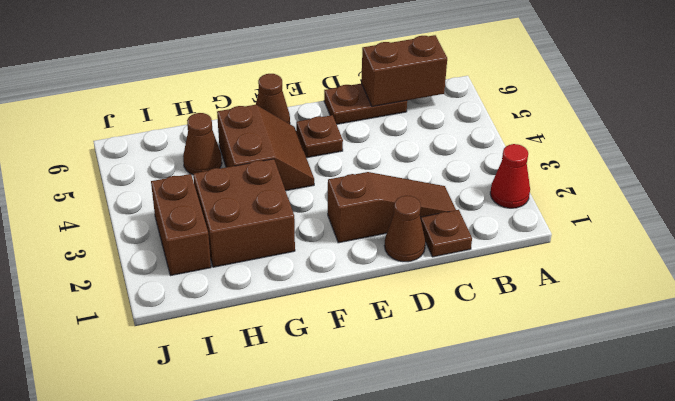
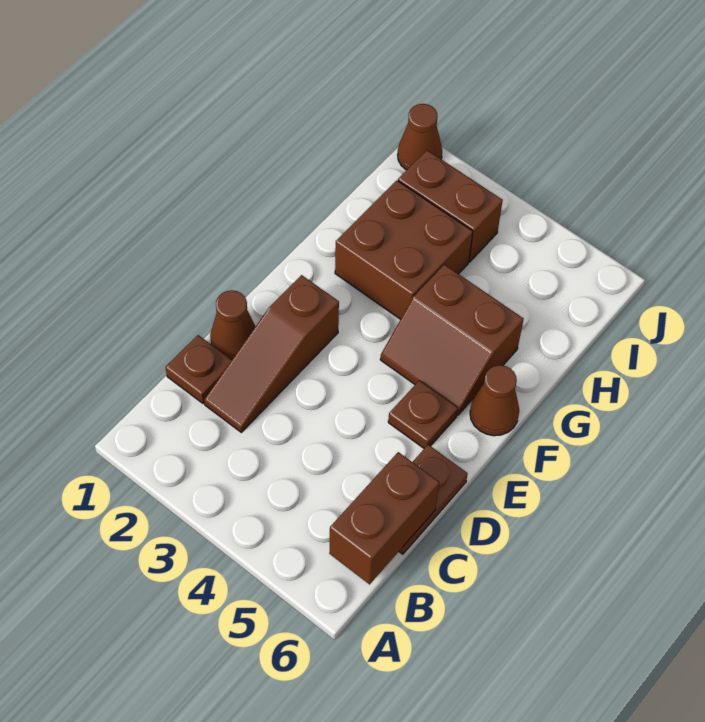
red 1x1 cone [490,144,530,208] -> none
brown 1x1 cone [183,113,222,175] -> brown 1x1 cone moved to [398,104,442,170]

